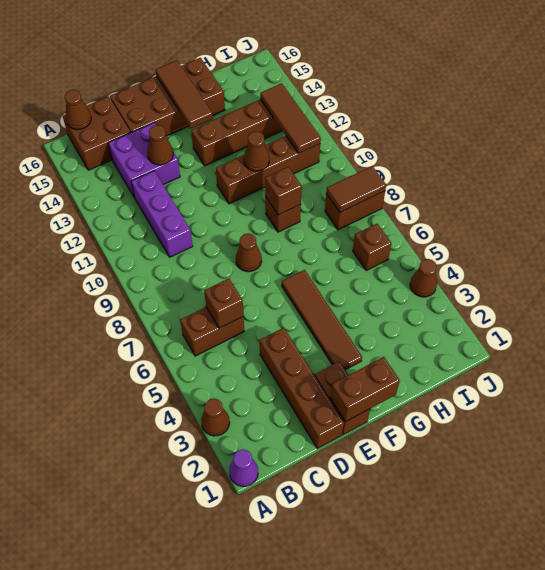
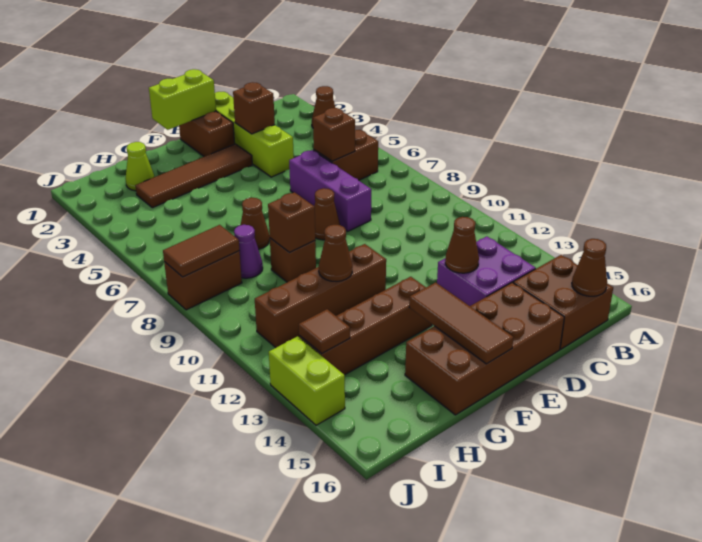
purple 1x1 cone [229,449,258,486] -> purple 1x1 cone moved to [234,225,263,278]
purple 1x3 brick [131,171,193,257] -> purple 1x3 brick moved to [289,150,371,231]
brown 1x4 brick [260,328,344,449] -> lime 1x4 brick [215,92,294,177]
brown 1x2 brick [330,357,400,422] -> lime 1x2 brick [149,69,216,130]
brown 1x4 tile [282,270,362,370] -> brown 1x4 tile turned to [135,144,252,208]
none -> lime 1x1 cone [125,142,154,191]
brown 1x1 brick [353,224,391,270] -> brown 1x1 brick moved to [233,82,275,134]
brown 1x3 tile [260,83,321,154] -> brown 1x1 tile [299,309,350,354]
brown 1x1 cone [410,259,437,297] -> brown 1x1 cone moved to [241,198,270,249]
none -> lime 1x2 brick [269,336,345,425]

